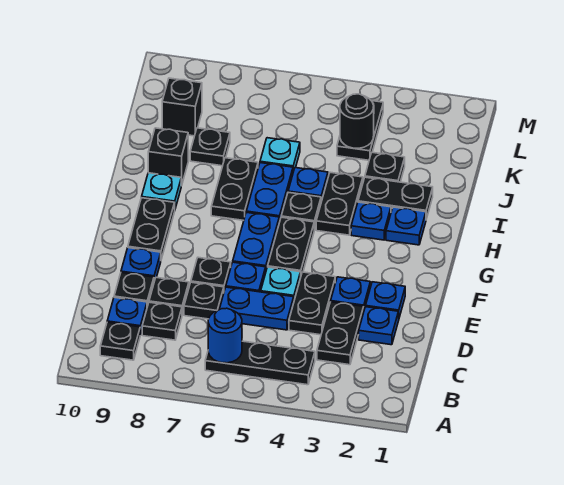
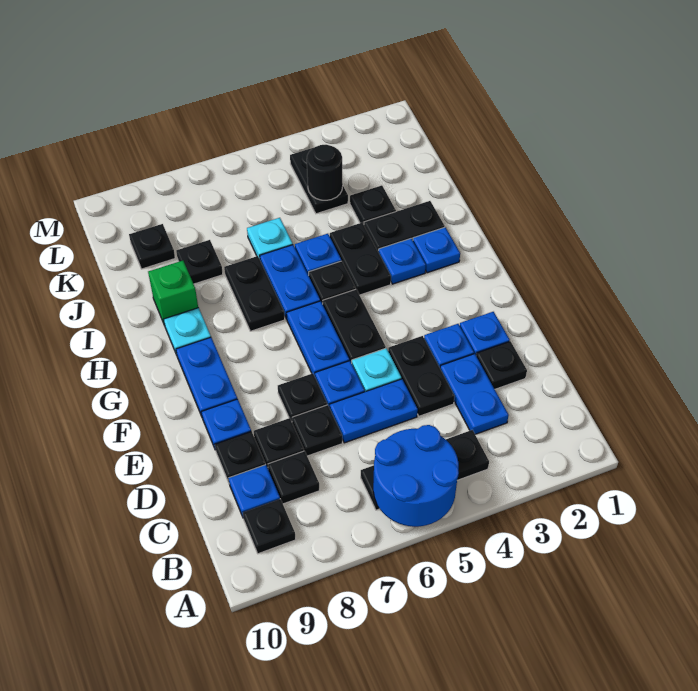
blue 1x1 round brick [208,308,242,363] -> blue 2x2 round brick [373,425,459,527]
black 1x2 plate [317,302,364,365] -> blue 1x2 plate [440,354,509,434]
blue 1x1 plate [359,307,399,345] -> black 1x1 plate [476,341,527,389]
black 1x2 plate [128,198,175,259] -> blue 1x2 plate [176,337,237,417]
black 1x1 brick [148,128,188,186] -> green 1x1 brick [148,261,198,325]
black 1x1 brick [162,78,202,136] -> black 1x1 plate [129,224,175,269]

